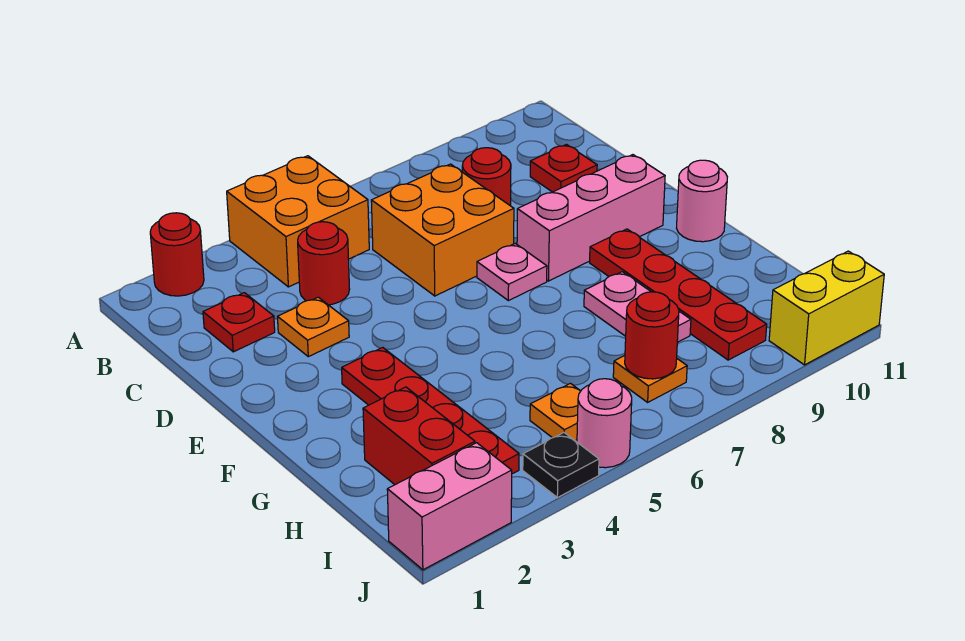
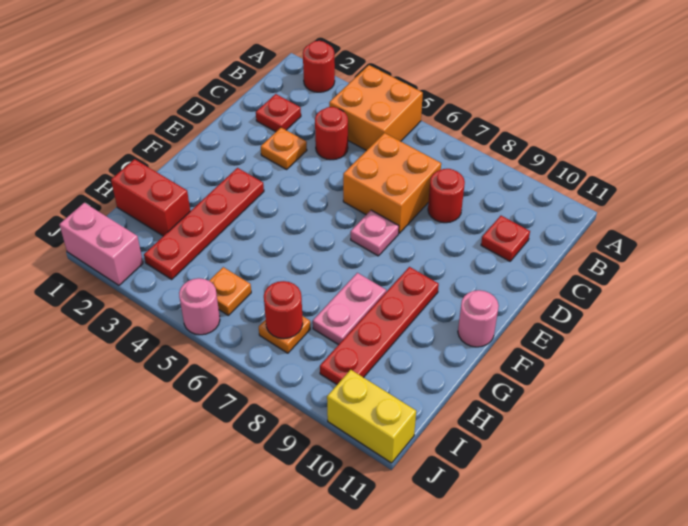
pink 1x3 brick [517,155,665,281] -> none
red 1x2 brick [363,387,475,485] -> red 1x2 brick turned to [111,159,190,236]
black 1x1 plate [523,433,599,498] -> none

